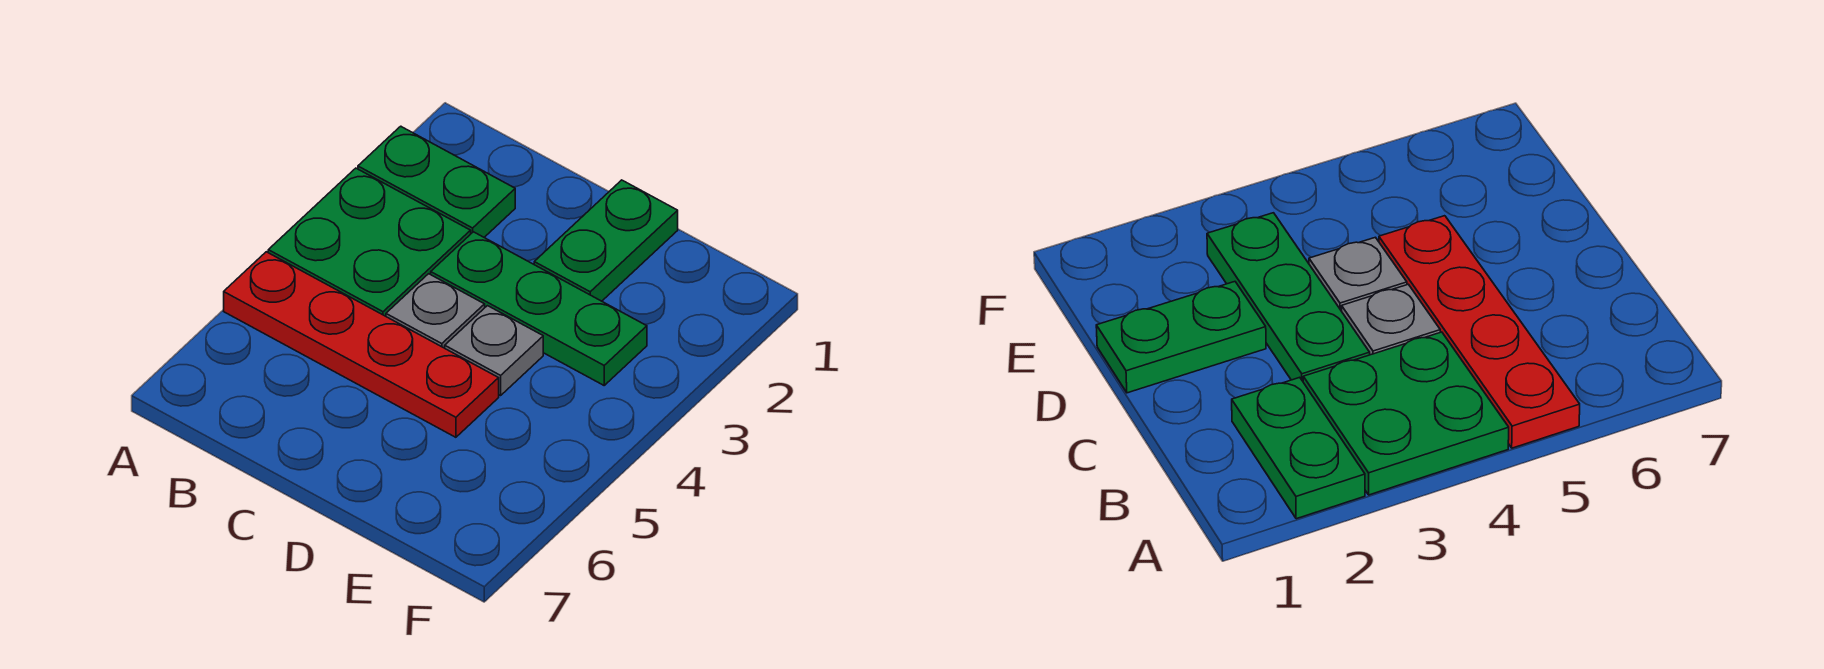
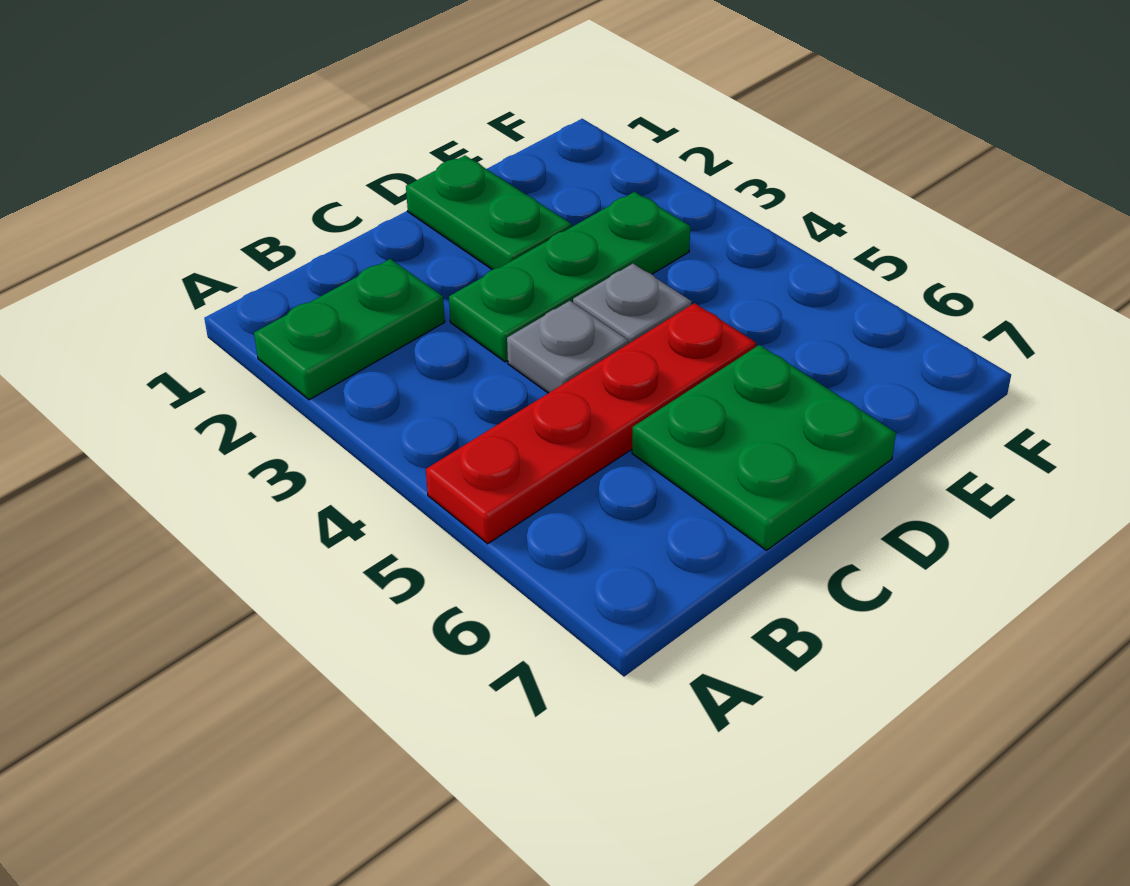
green 2x2 plate [268,168,471,316] -> green 2x2 plate moved to [632,345,896,550]

